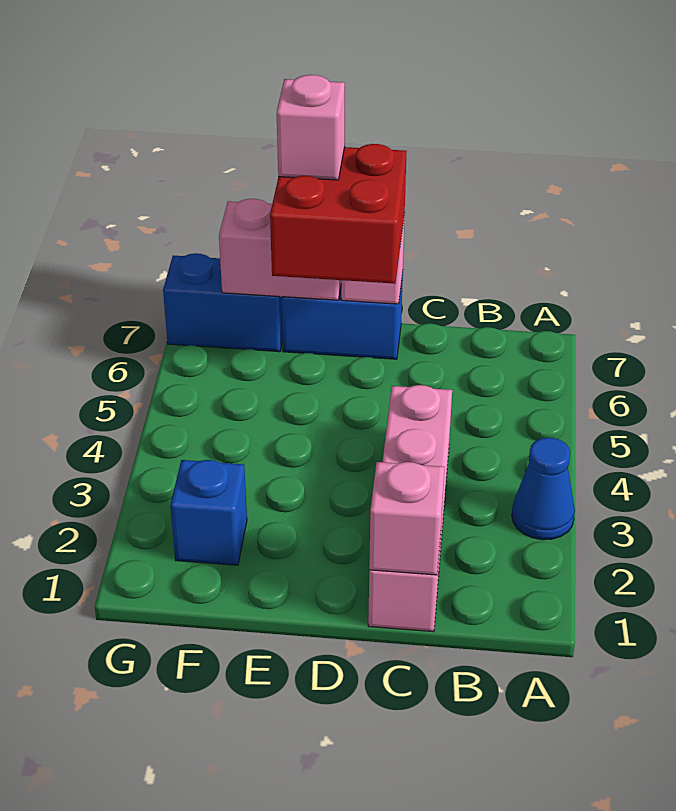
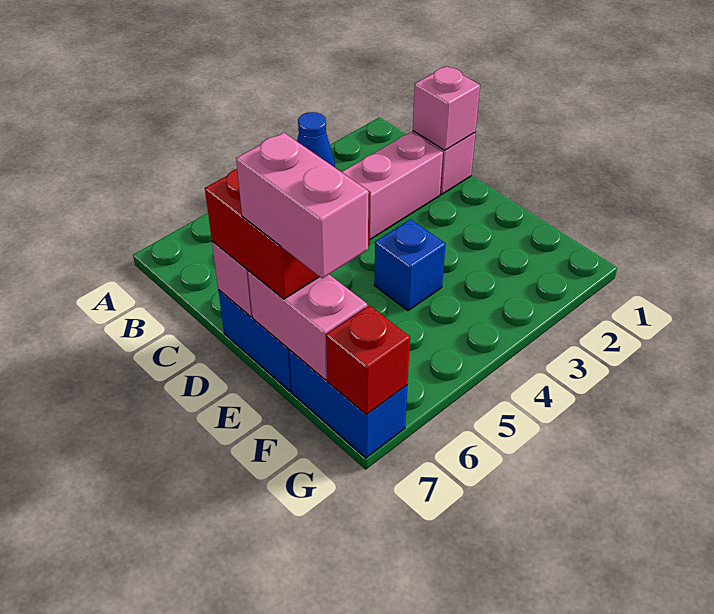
pink 1x1 brick [277,75,345,180] -> pink 1x2 brick [236,133,368,278]
blue 1x1 brick [170,460,247,565] -> blue 1x1 brick moved to [374,219,446,311]
none -> red 1x1 brick [326,305,410,415]

